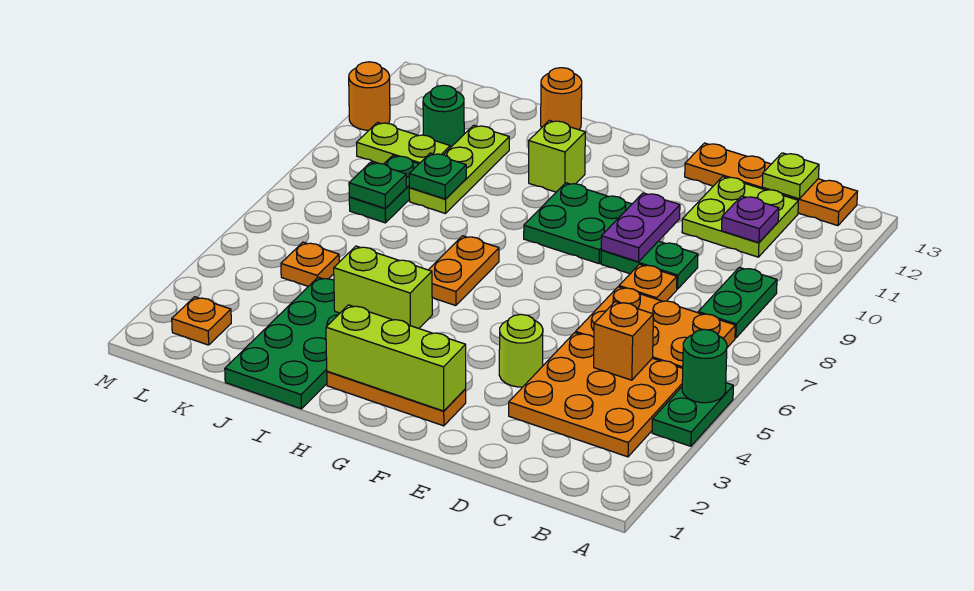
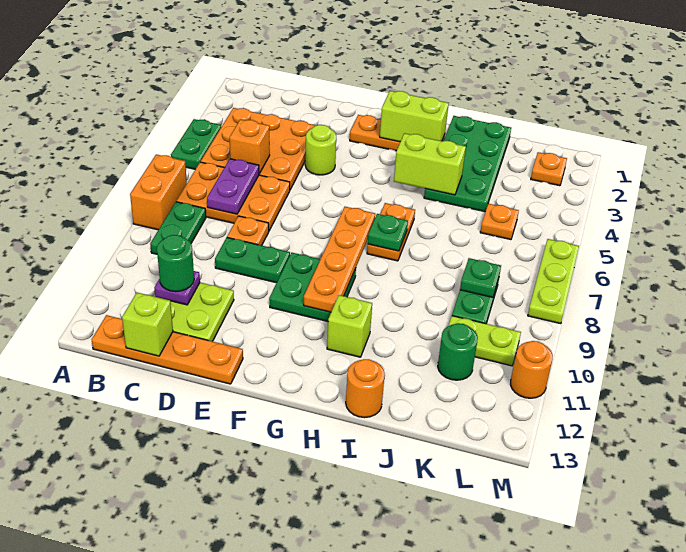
green 1x1 round brick [682,330,727,403] -> green 1x1 round brick moved to [157,235,194,292]
none -> orange 1x2 brick [130,154,187,230]
lime 1x1 plate [762,153,819,199] -> lime 1x1 brick [122,293,173,356]
purple 1x2 plate [601,193,680,262] -> purple 1x2 plate moved to [207,159,259,214]
lime 1x3 brick [326,305,466,411] -> lime 1x2 brick [380,91,449,142]
none -> orange 1x4 plate [304,207,375,312]
lime 1x3 plate [409,125,509,214] -> lime 1x3 plate moved to [528,239,579,324]
green 1x1 plate [409,153,466,199] -> green 1x1 plate moved to [368,214,408,251]

